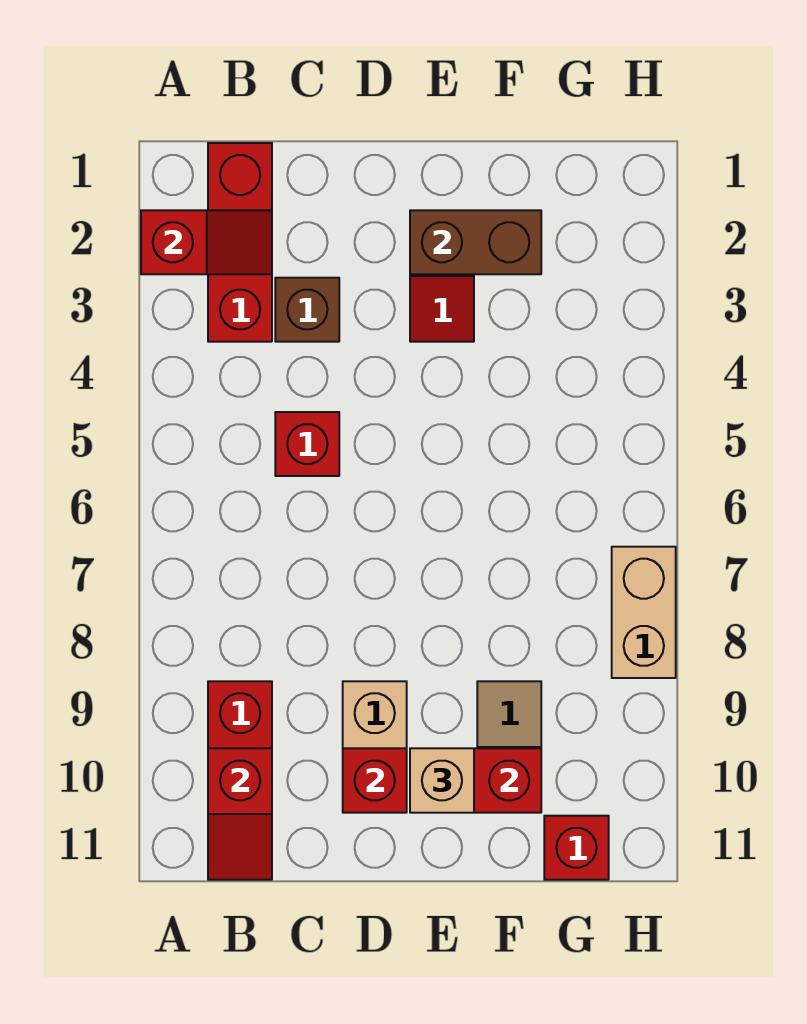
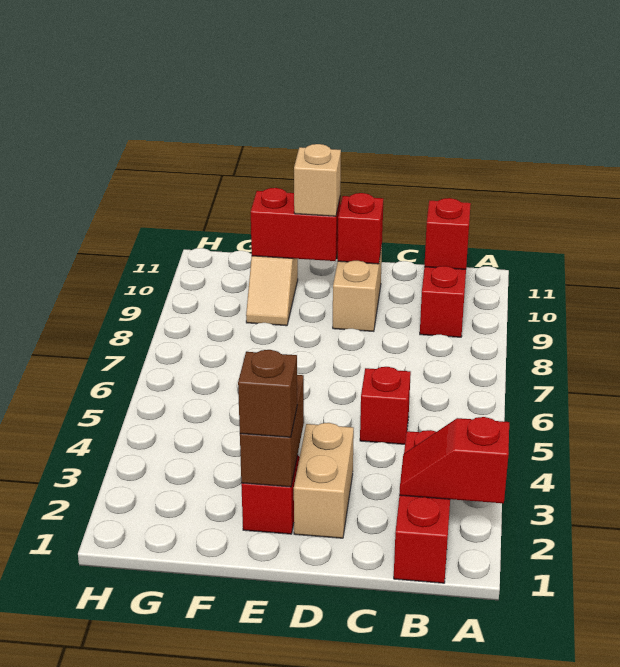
brown 1x1 brick [275,278,339,342] -> brown 1x1 brick moved to [238,350,297,437]
brown 1x2 brick [410,210,541,274] -> brown 1x2 brick turned to [240,375,304,487]
red 1x1 brick [544,816,609,880] -> none
tan 1x2 brick [612,547,676,678] -> tan 1x2 brick moved to [294,423,354,538]

